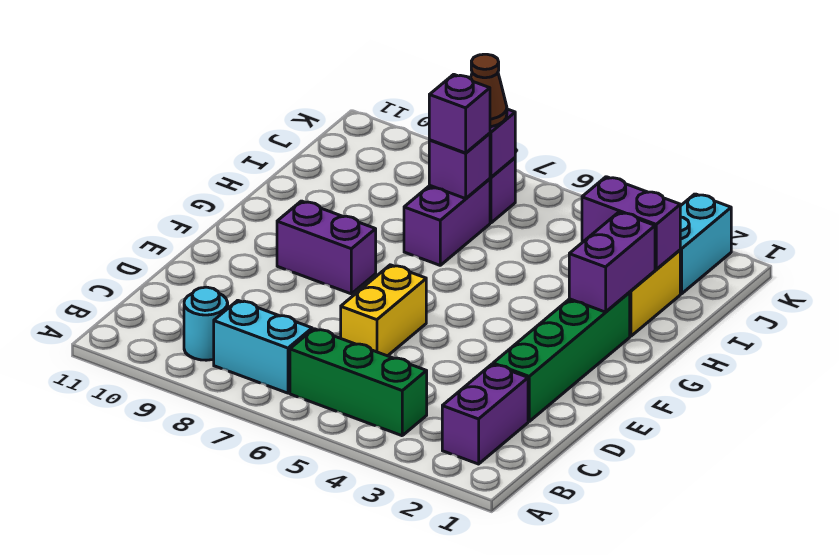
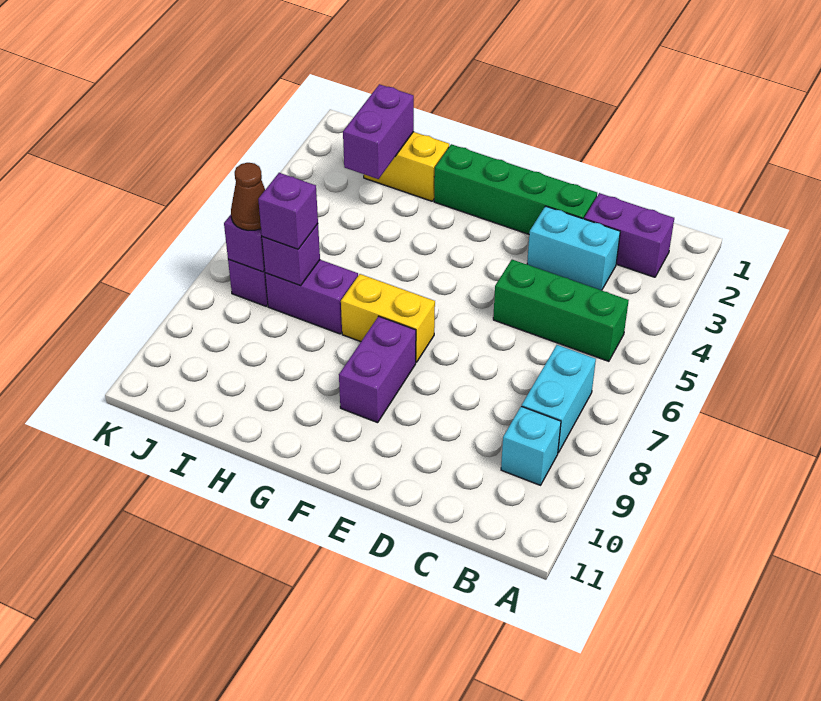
green 1x3 brick [290,329,427,436] -> green 1x3 brick turned to [493,260,629,361]
cyan 1x1 round brick [184,287,228,360] -> cyan 1x1 brick [501,406,561,485]
yellow 1x2 brick [341,265,426,356] -> yellow 1x2 brick moved to [341,274,435,362]
purple 1x2 brick [569,212,655,312] -> none
cyan 1x2 brick [680,194,731,294] -> cyan 1x2 brick moved to [527,206,620,290]

